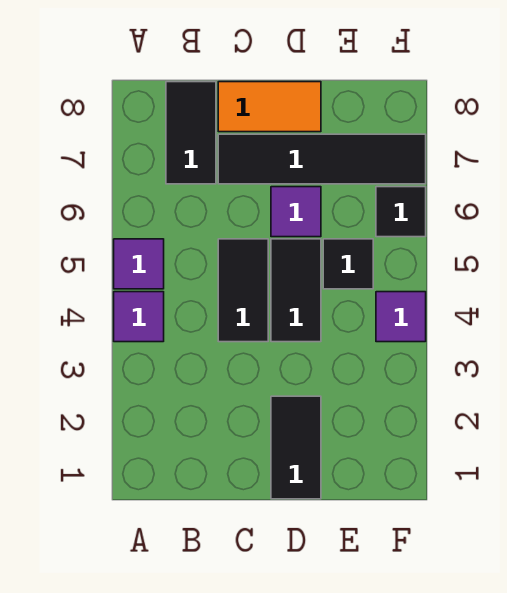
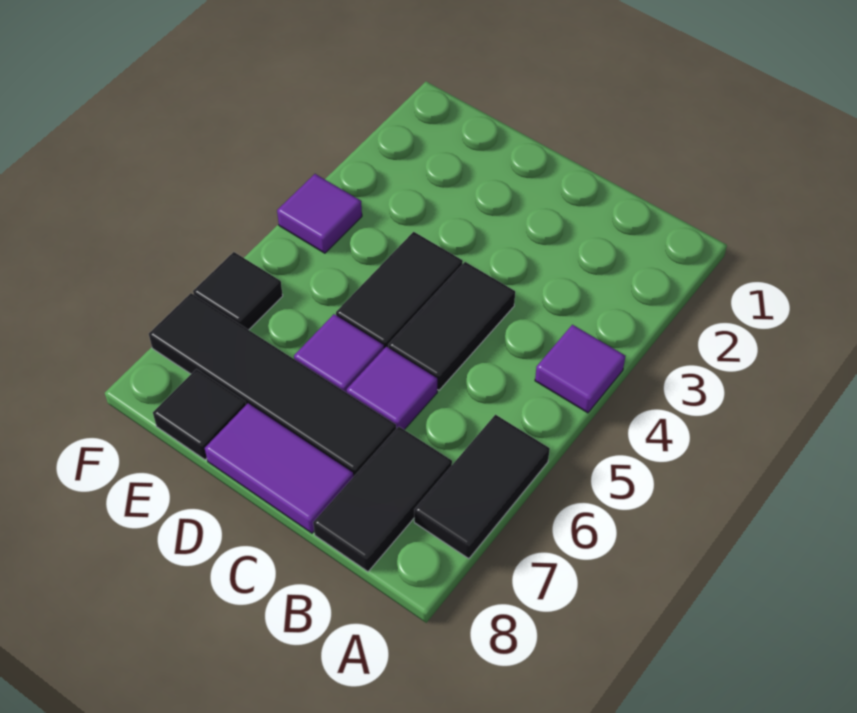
purple 1x1 tile [114,239,164,289] -> purple 1x1 tile moved to [347,347,437,430]
orange 1x2 tile [218,82,321,132] -> purple 1x2 tile [205,403,353,533]
black 1x2 tile [271,396,321,499] -> black 1x2 tile moved to [414,415,550,559]
black 1x1 tile [323,239,373,289] -> black 1x1 tile moved to [153,369,246,460]

